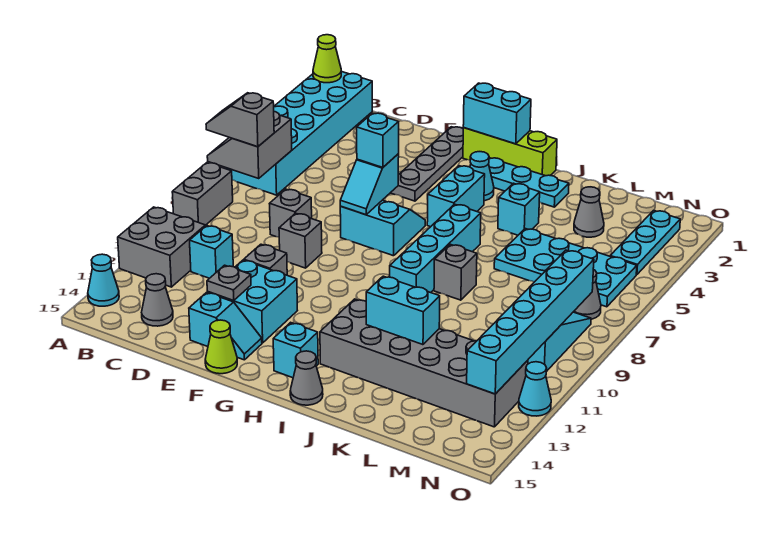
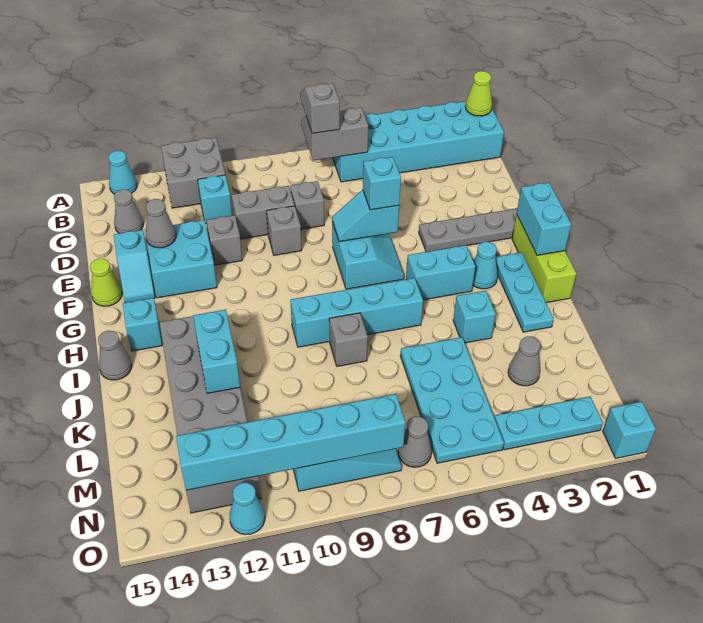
grey 1x2 brick [172,163,233,225] -> grey 1x2 brick moved to [232,186,295,239]
grey 1x1 plate [207,265,251,301] -> grey 1x1 cone [146,199,176,248]
none -> cyan 1x1 brick [603,402,656,458]

